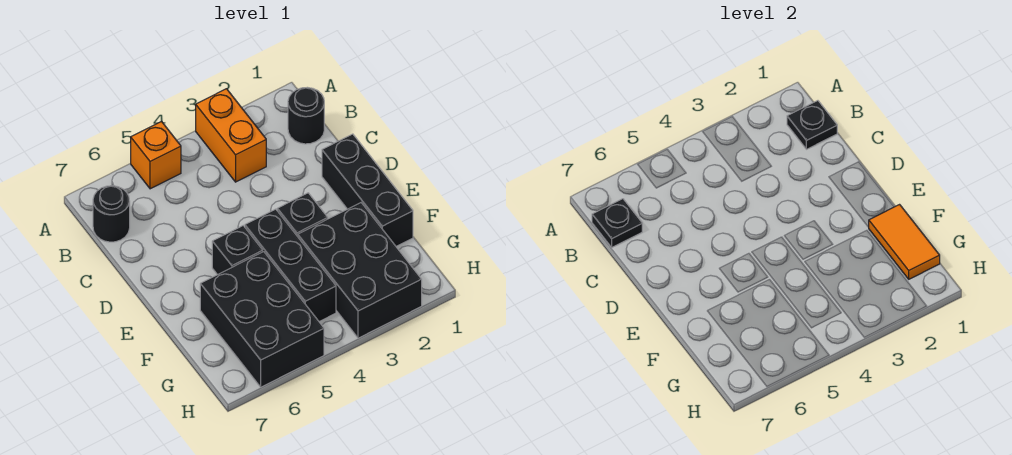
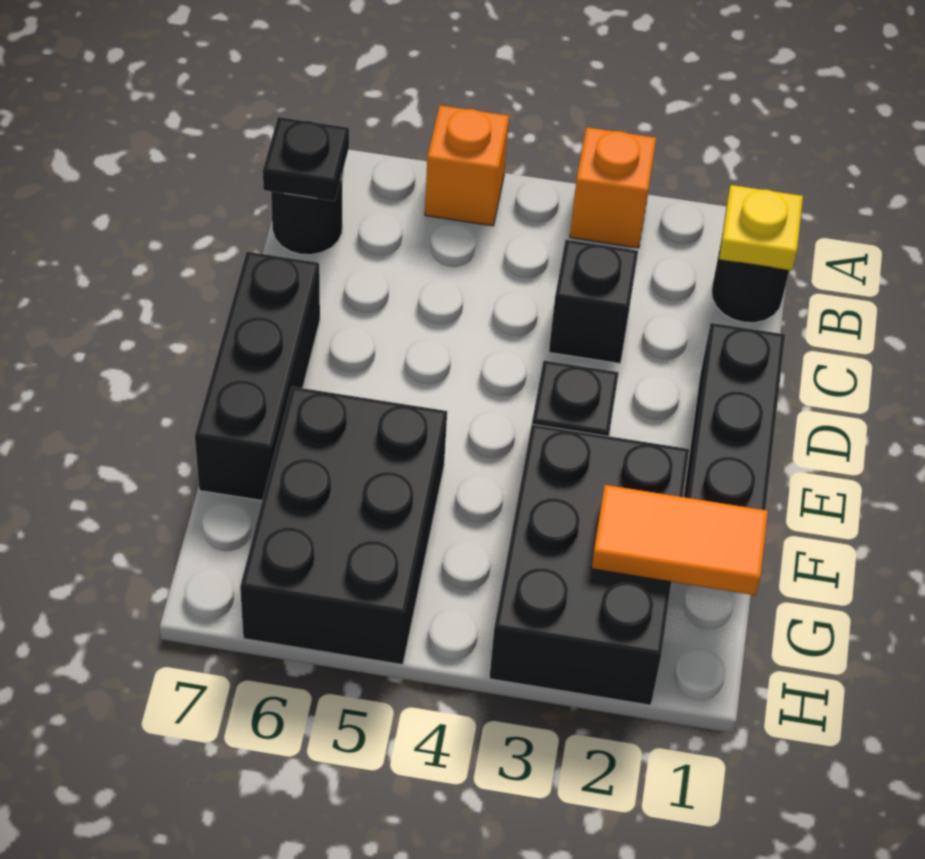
orange 1x2 brick [196,89,266,182] -> orange 1x1 brick [570,127,656,248]
black 1x1 plate [787,101,837,149] -> yellow 1x1 plate [719,185,803,270]
black 1x3 brick [245,209,336,322] -> black 1x3 brick moved to [195,252,320,501]
black 1x1 brick [212,226,263,275] -> black 1x1 brick moved to [549,240,638,363]
orange 1x2 tile [869,205,940,279] -> orange 1x2 tile turned to [591,485,768,595]

